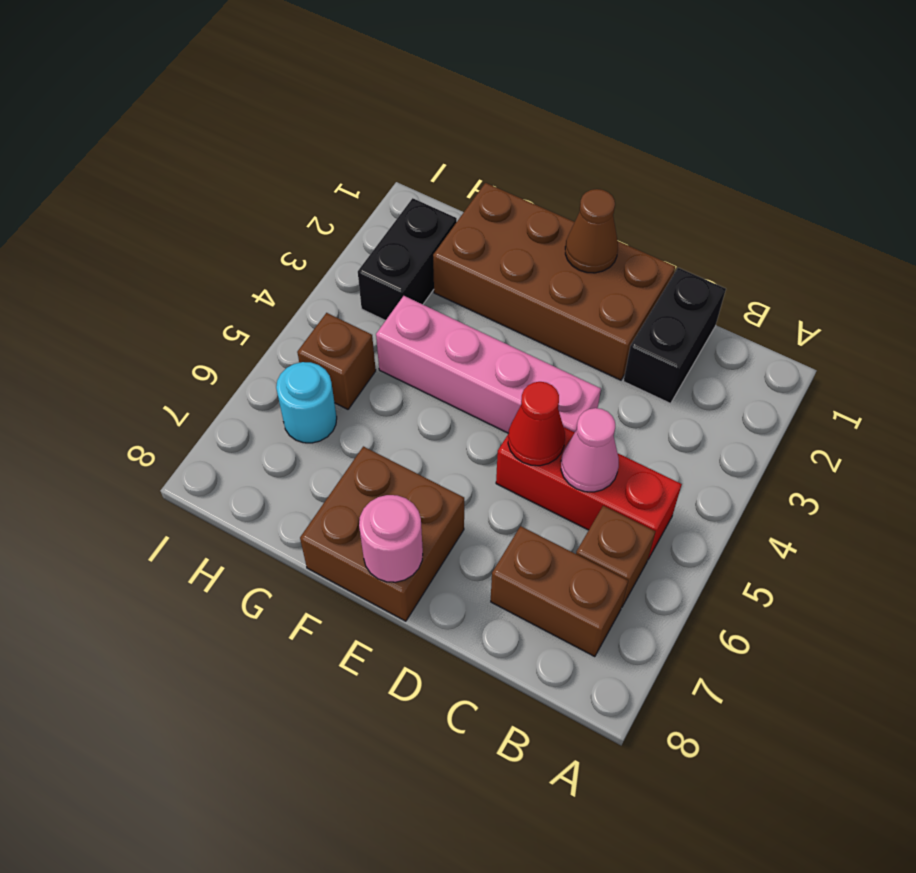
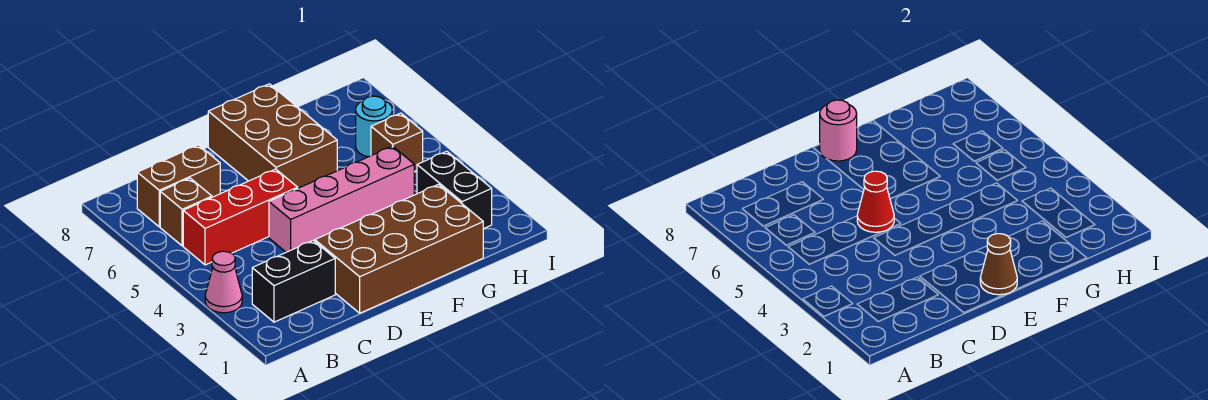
black 1x2 brick [624,268,726,403] -> black 1x2 brick turned to [252,240,335,322]
pink 1x1 cone [561,408,619,492] -> pink 1x1 cone moved to [205,251,242,313]
brown 2x2 brick [300,446,464,621] -> brown 2x3 brick [208,84,337,188]

